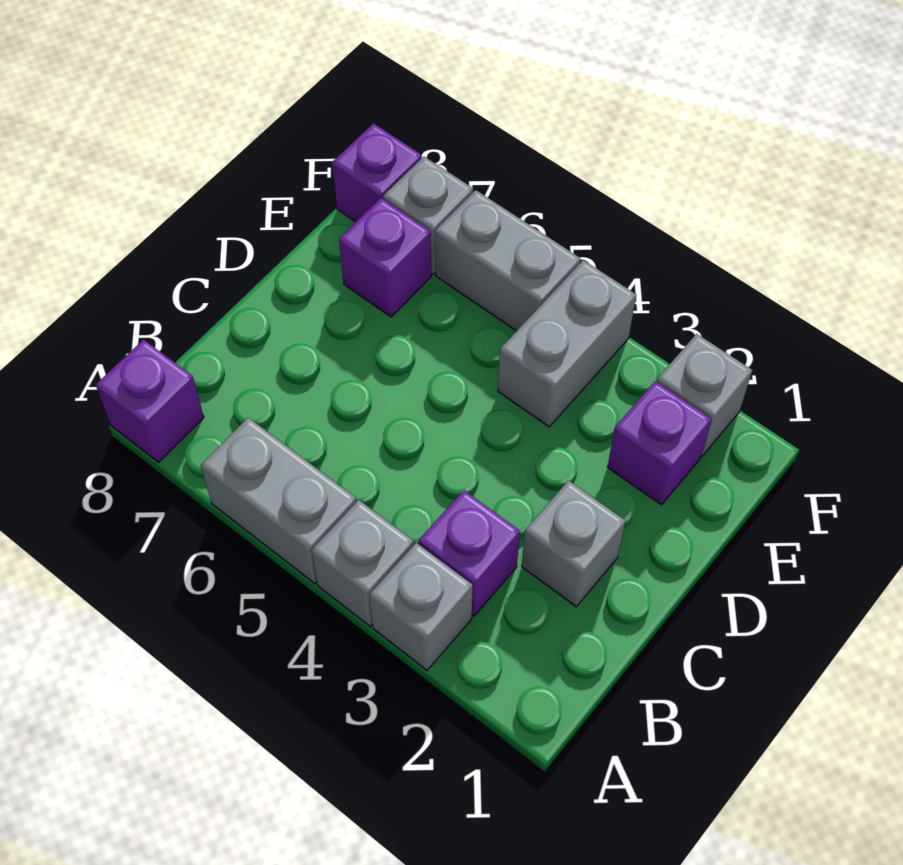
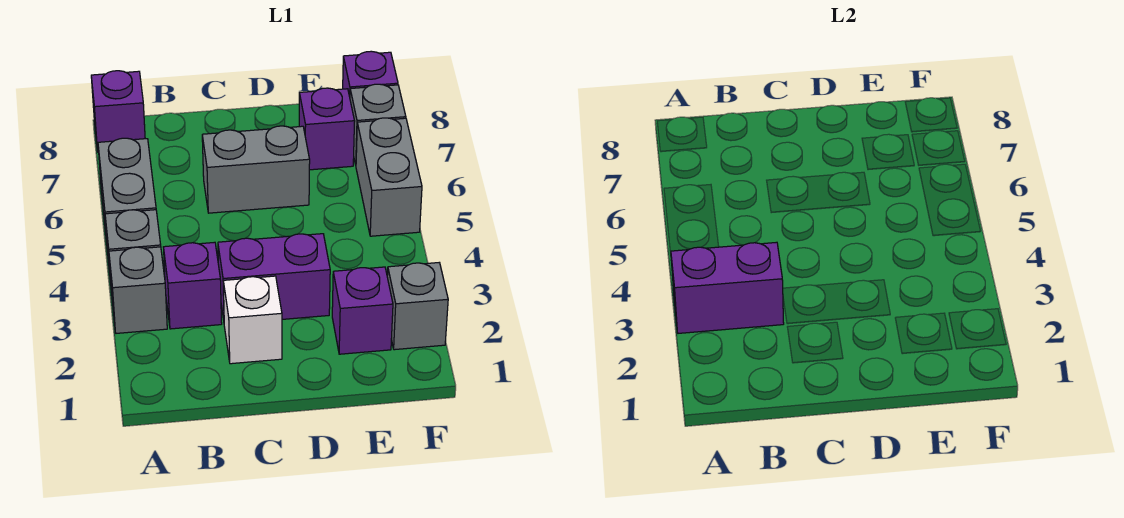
none -> purple 1x2 brick [671,242,784,333]
grey 1x1 brick [522,481,625,607] -> white 1x1 brick [223,276,282,364]
none -> purple 1x2 brick [218,234,330,320]
grey 1x2 brick [498,260,636,427] -> grey 1x2 brick moved to [202,126,310,213]

